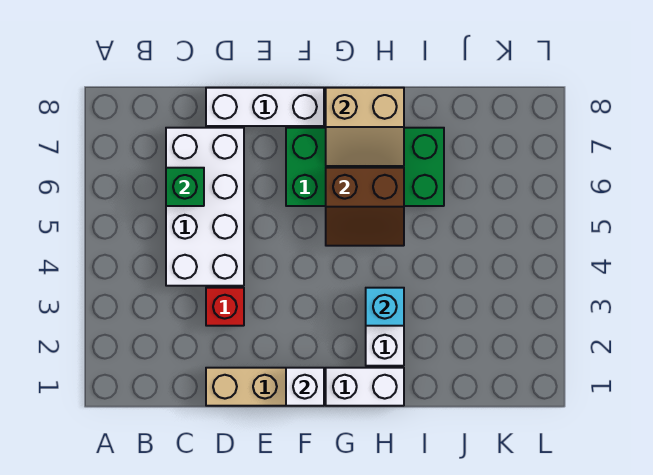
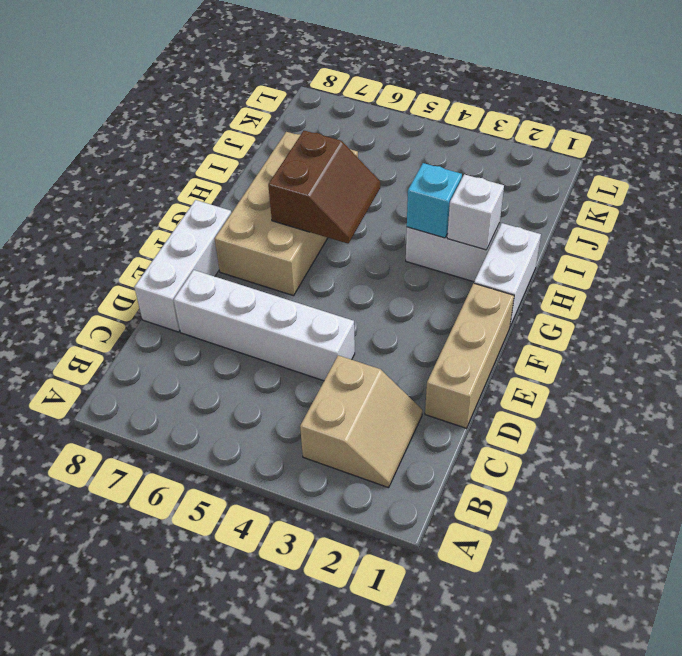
white 2x4 brick [166,128,244,286] -> white 1x4 brick [174,270,355,381]
green 1x1 brick [166,168,204,206] -> none
red 1x1 brick [206,288,244,326] -> none
white 1x1 brick [286,368,324,406] -> white 1x1 brick moved to [447,174,504,250]
green 2x4 brick [286,128,444,206] -> tan 2x4 brick [215,132,358,296]
tan 2x2 slope [326,88,404,166] -> tan 2x2 slope moved to [300,355,422,488]

